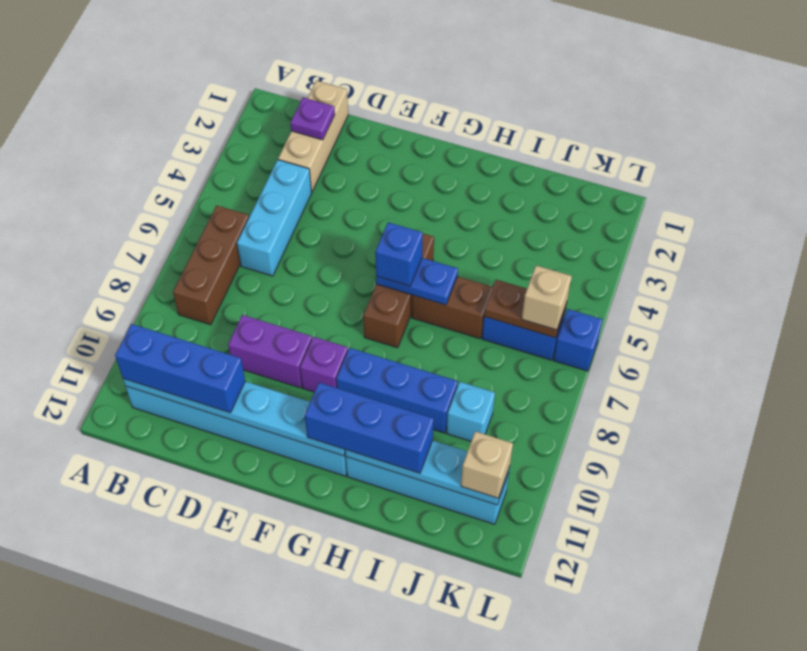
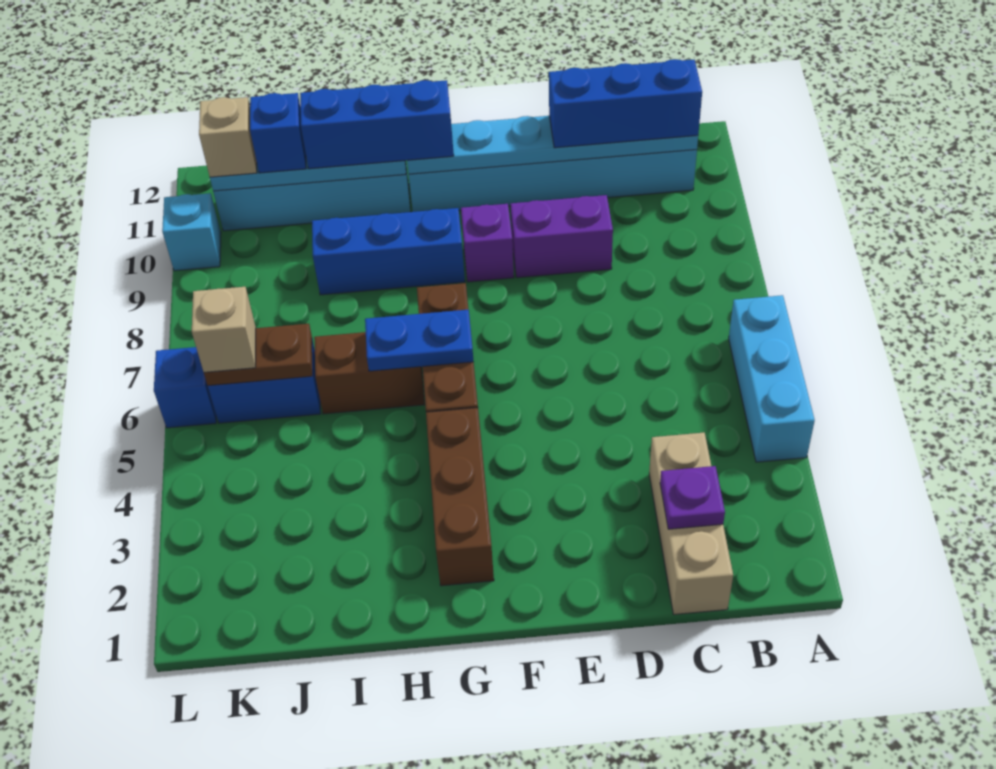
brown 1x3 brick [173,205,249,325] -> brown 1x3 brick moved to [426,408,494,586]
cyan 1x3 brick [237,160,312,276] -> cyan 1x3 brick moved to [729,295,815,462]
blue 1x1 brick [375,222,423,286] -> blue 1x1 brick moved to [250,93,306,173]
cyan 1x1 brick [447,382,495,441] -> cyan 1x1 brick moved to [162,193,221,271]

